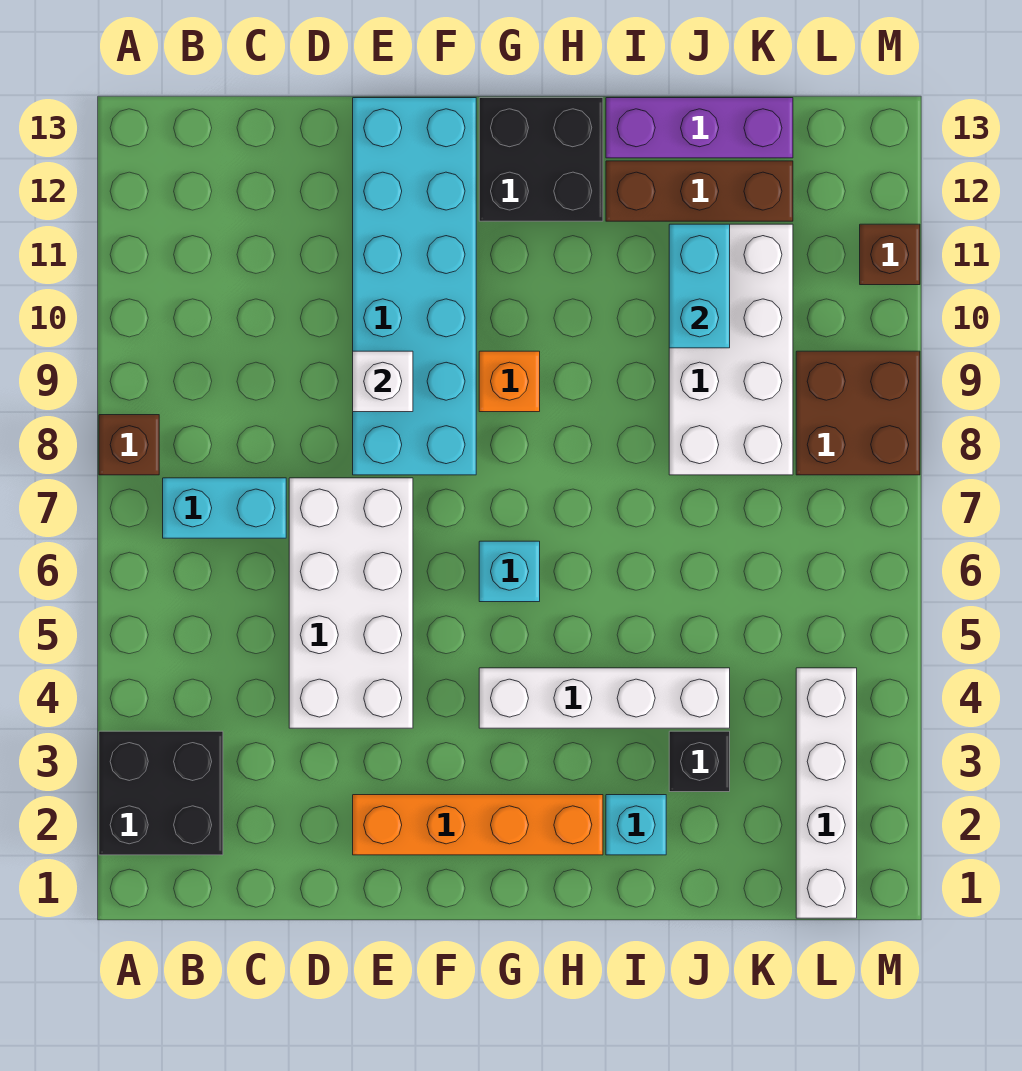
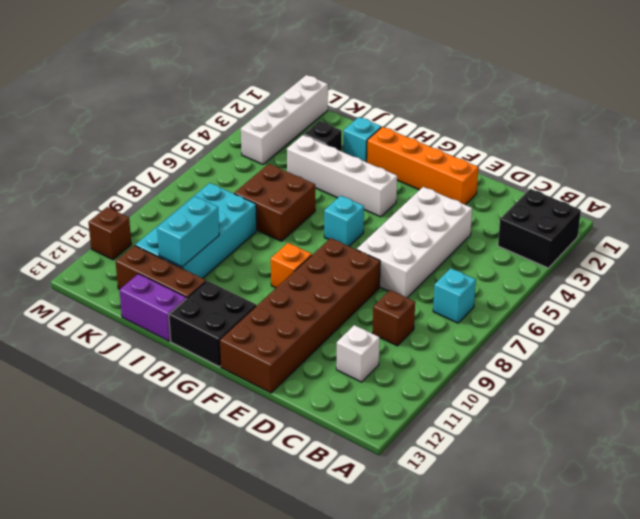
brown 1x1 brick [99,415,159,475] -> brown 1x1 brick moved to [373,290,415,346]
cyan 1x2 brick [163,478,286,538] -> cyan 1x1 brick [433,268,476,323]
cyan 2x6 brick [353,98,476,475] -> brown 2x6 brick [220,238,380,393]
white 1x1 brick [353,351,413,412] -> white 1x1 brick moved to [336,325,380,382]
purple 1x3 brick [606,98,793,158] -> purple 1x2 brick [119,274,187,341]
white 2x4 brick [669,224,793,475] -> cyan 2x4 brick [135,183,257,278]
brown 2x2 brick [796,351,920,475] -> brown 2x2 brick moved to [234,164,315,241]

